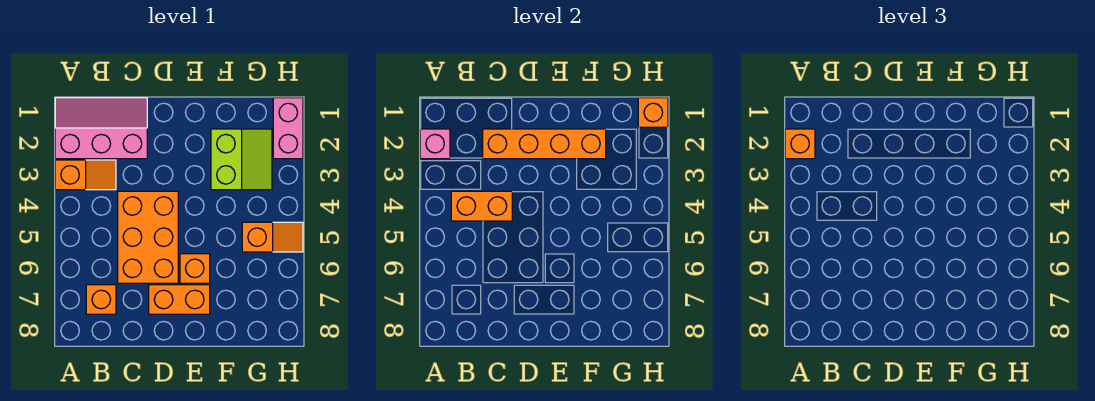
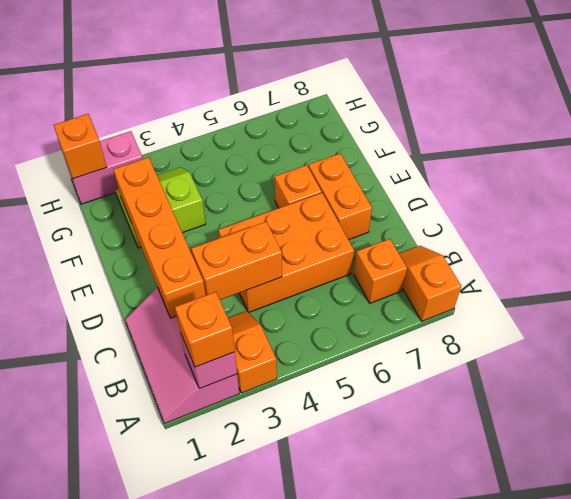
orange 1x2 brick [451,191,512,221] -> orange 1x2 brick turned to [191,221,282,300]
orange 1x2 slope [242,222,303,252] -> orange 1x2 slope moved to [399,246,461,321]

